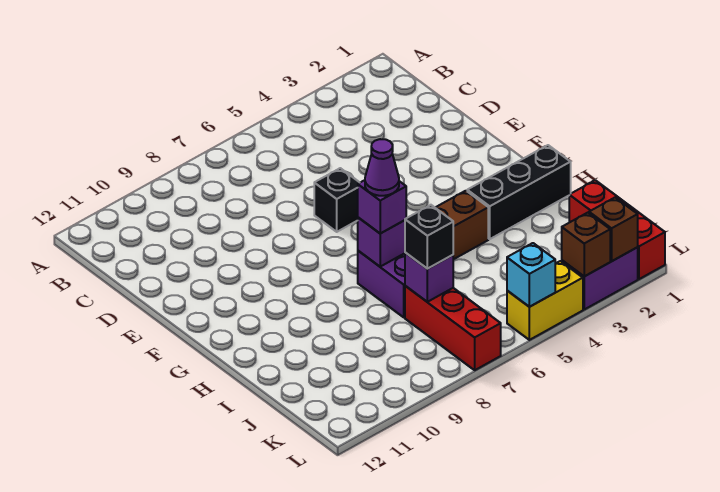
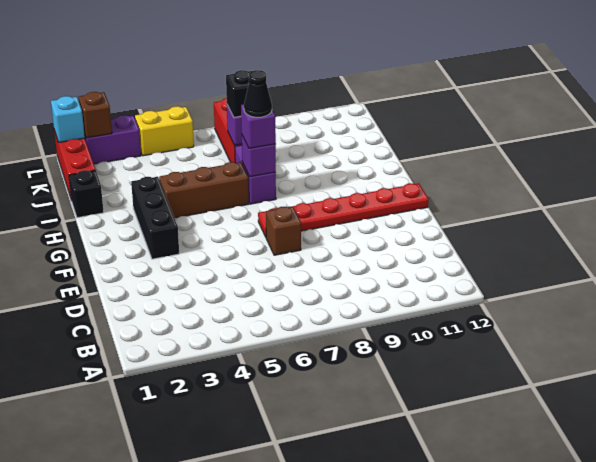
black 1x1 brick [314,168,360,232] -> black 1x1 brick moved to [69,170,104,218]
none -> red 1x6 plate [258,183,429,237]
black 1x3 brick [467,145,571,239] -> black 1x3 brick turned to [131,177,179,259]
purple 1x1 cone [365,139,399,196] -> black 1x1 cone [244,70,272,117]
brown 1x1 brick [562,213,610,276] -> brown 1x1 brick moved to [266,206,301,255]
cyan 1x1 brick [507,243,555,307] -> cyan 1x1 brick moved to [51,96,85,142]

